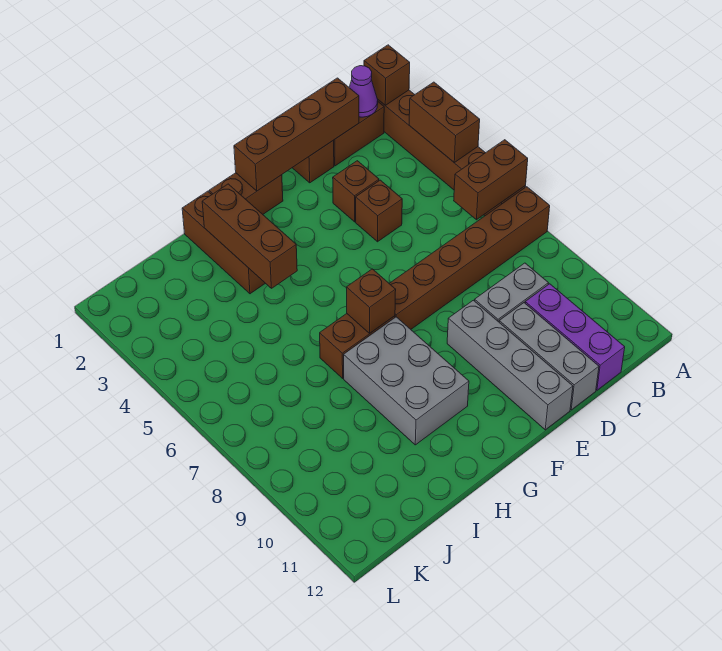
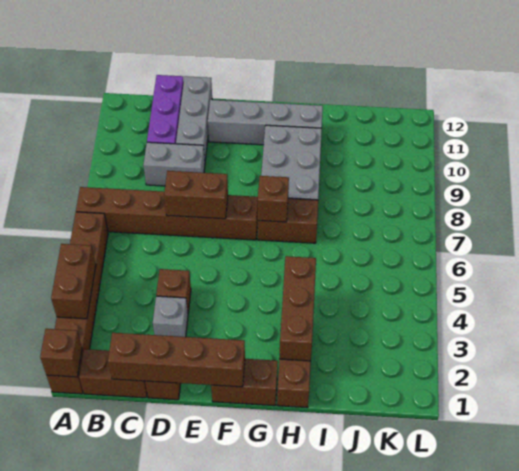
brown 1x2 brick [454,140,528,220] -> brown 1x2 brick moved to [164,171,228,219]
purple 1x1 cone [349,66,378,117] -> none
brown 1x1 brick [333,161,379,222] -> grey 1x1 brick [153,296,188,337]
grey 1x4 brick [447,300,573,430] -> grey 1x4 brick turned to [208,100,323,145]

